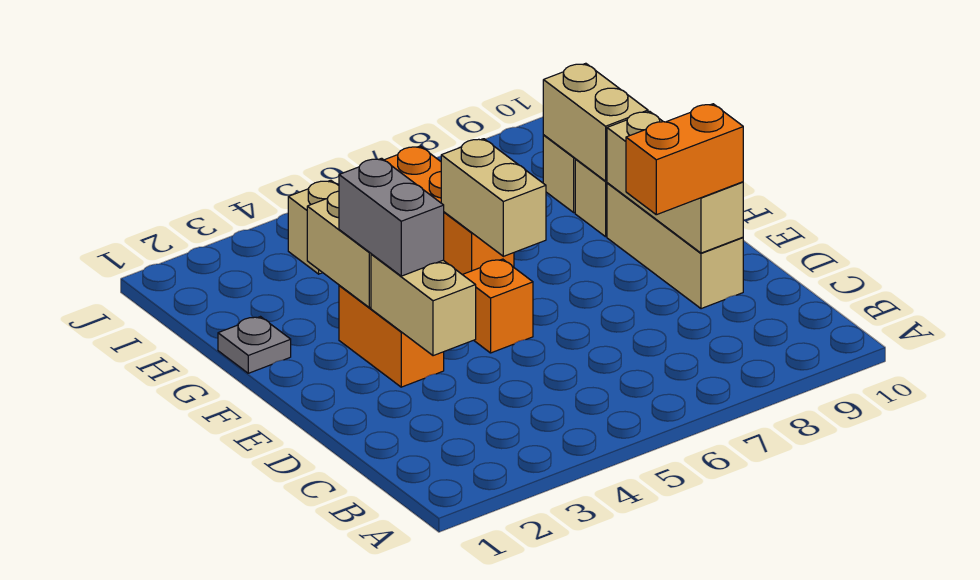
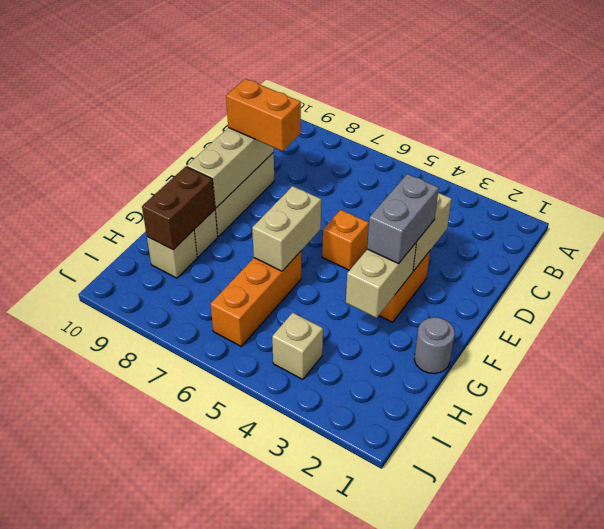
grey 1x1 plate [218,317,291,373] -> grey 1x1 round brick [414,317,455,374]
tan 1x2 brick [543,63,648,181] -> brown 1x2 brick [142,167,215,250]

